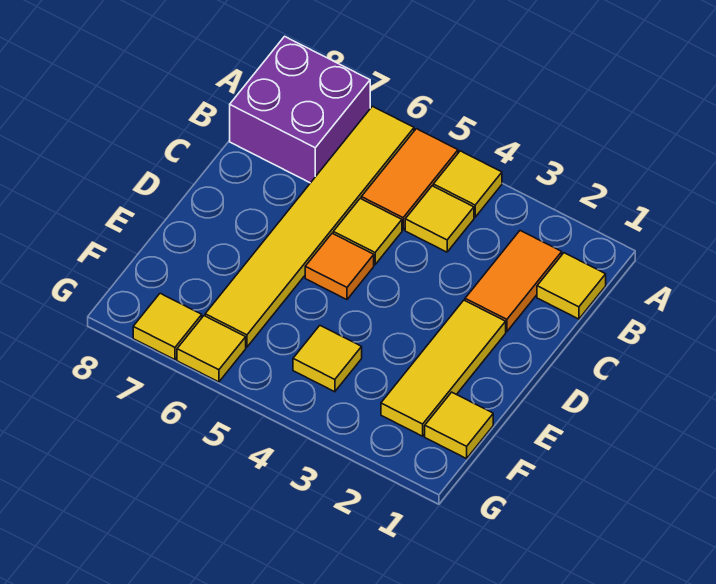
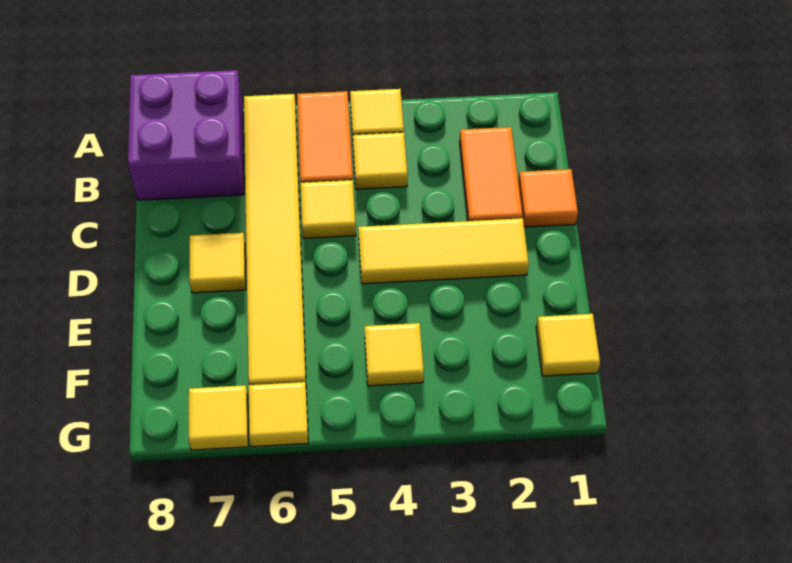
yellow 1x1 tile [537,253,606,319] -> yellow 1x1 tile moved to [189,233,246,293]
yellow 1x3 tile [381,300,506,436] -> yellow 1x3 tile turned to [358,218,529,284]
orange 1x1 tile [305,233,374,300] -> orange 1x1 tile moved to [518,169,578,227]

